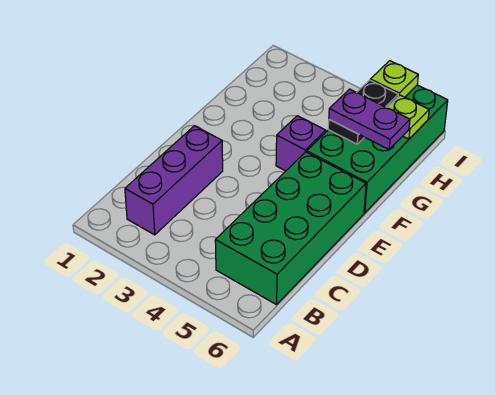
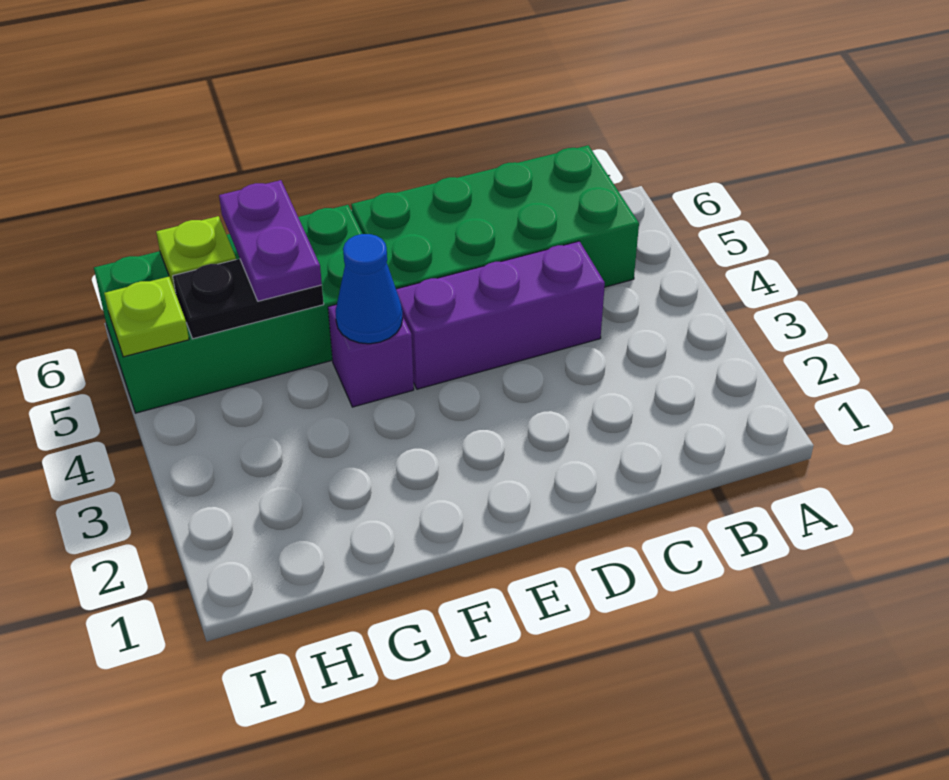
purple 1x3 brick [125,126,223,235] -> purple 1x3 brick moved to [396,241,605,389]
none -> blue 1x1 cone [335,234,403,344]

